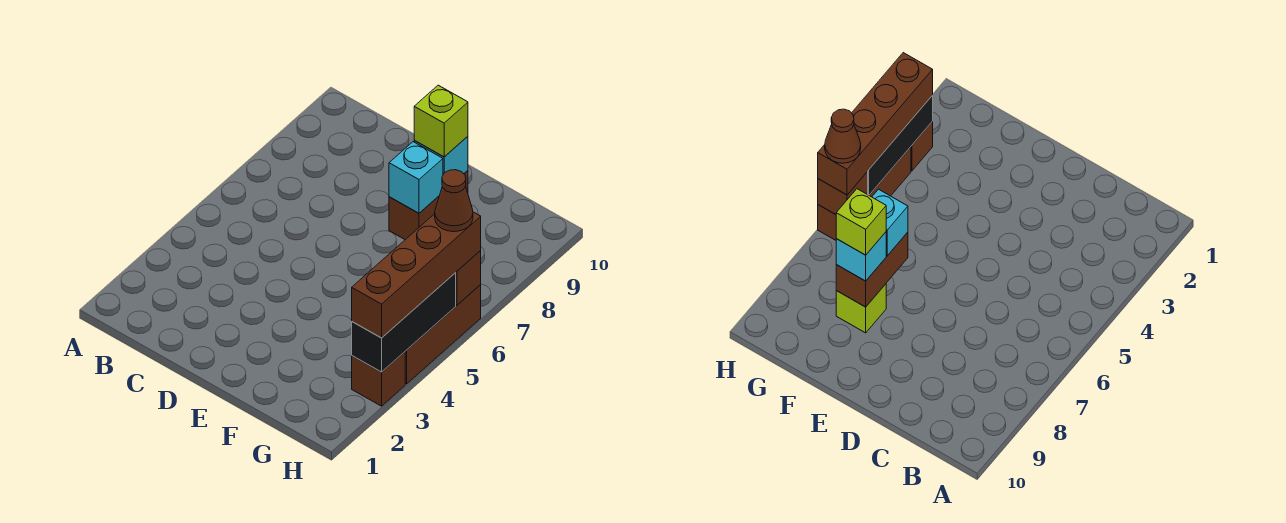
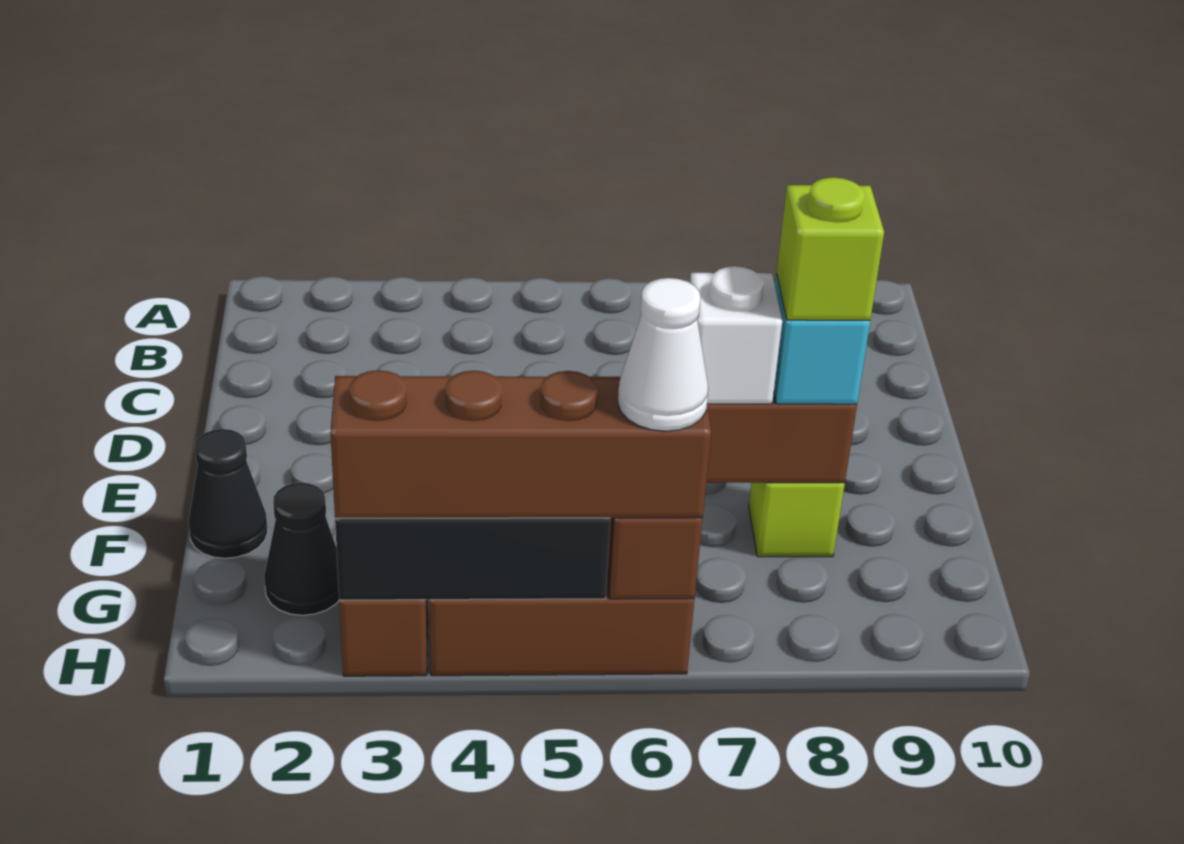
none -> black 1x1 cone [189,429,268,558]
cyan 1x1 brick [389,142,443,213] -> white 1x1 brick [690,266,782,404]
none -> black 1x1 cone [264,483,339,615]
brown 1x1 cone [435,170,473,232] -> white 1x1 cone [618,278,708,431]

